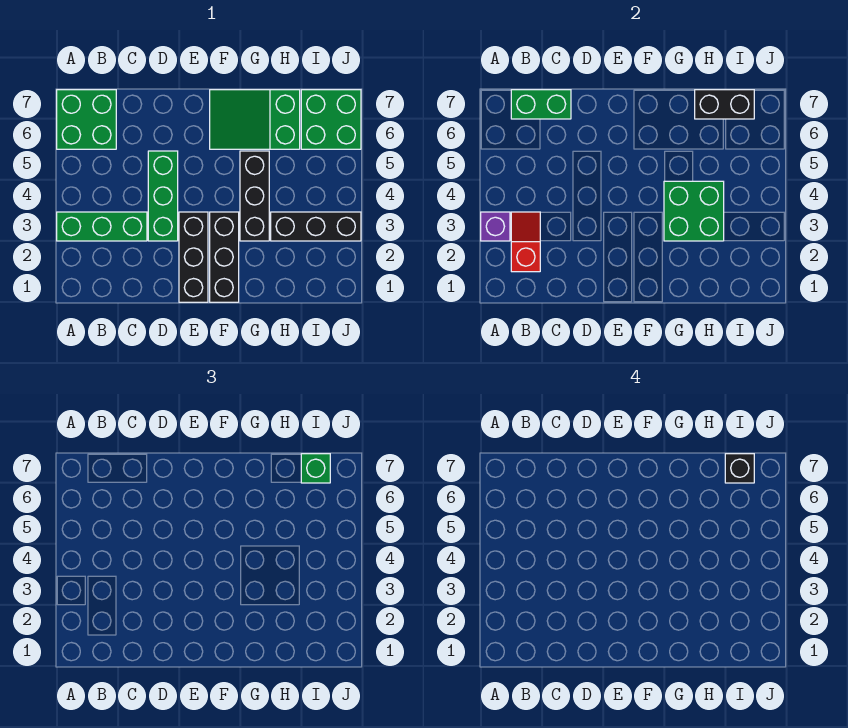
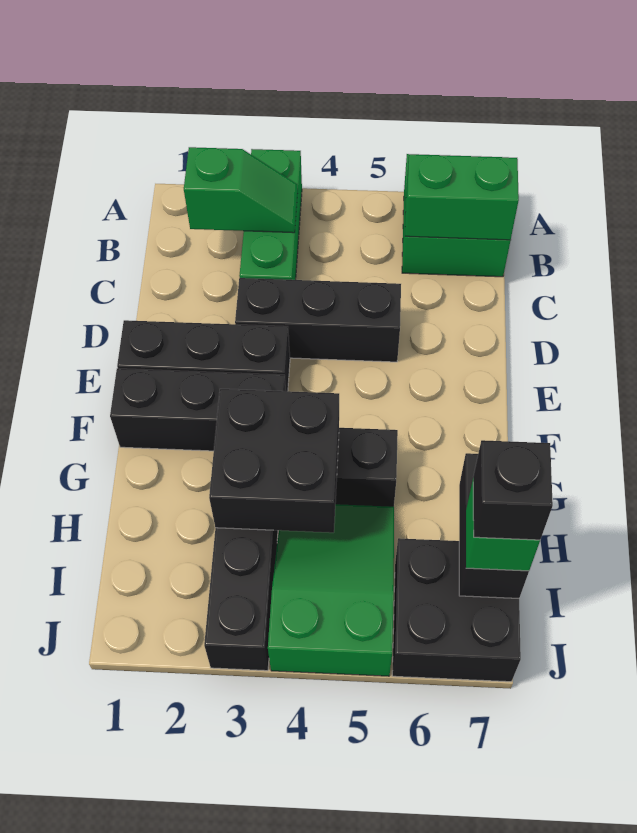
purple 1x1 brick [481,212,510,241] -> none
red 1x2 slope [511,212,540,272] -> green 1x2 slope [184,147,298,233]
green 1x2 brick [511,90,571,119] -> green 1x2 brick turned to [405,154,519,240]
green 1x3 brick [148,151,178,241] -> black 1x3 brick [235,278,401,362]
green 2x3 slope [210,90,300,149] -> green 2x3 slope moved to [268,504,394,676]
green 2x2 brick [664,181,724,241] -> black 2x2 brick [209,389,339,533]
green 2x2 brick [301,90,361,149] -> black 2x2 brick [392,538,521,682]

